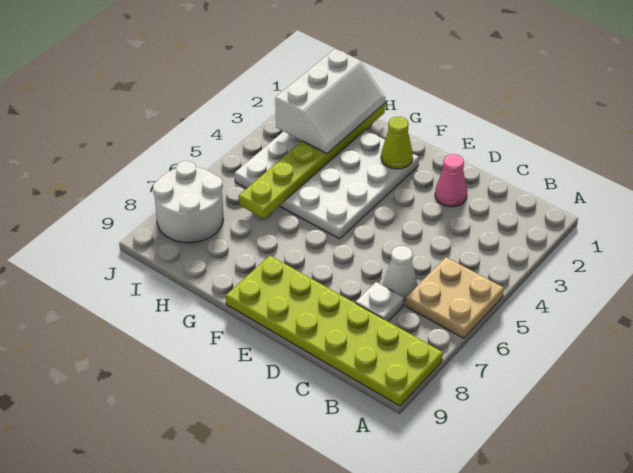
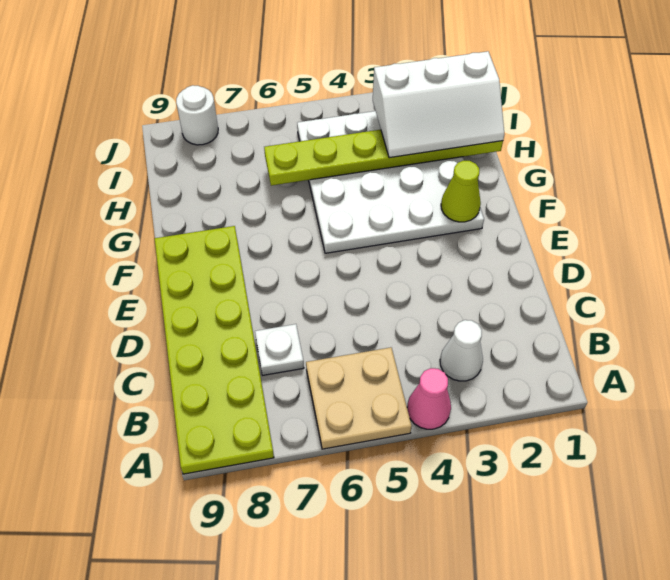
white 1x1 cone [383,246,417,300] -> white 1x1 cone moved to [440,320,483,381]
pink 1x1 cone [435,154,467,207] -> pink 1x1 cone moved to [407,368,451,429]
white 2x2 round brick [153,161,223,243] -> white 1x1 round brick [176,85,218,145]

